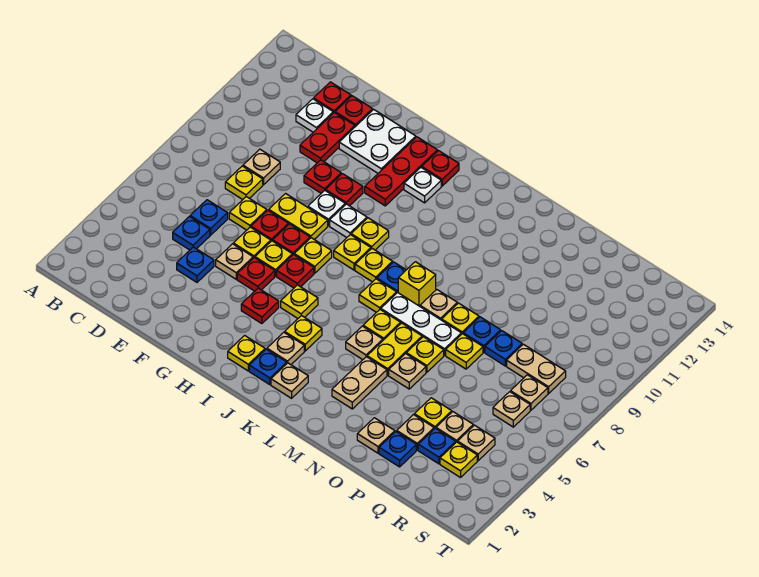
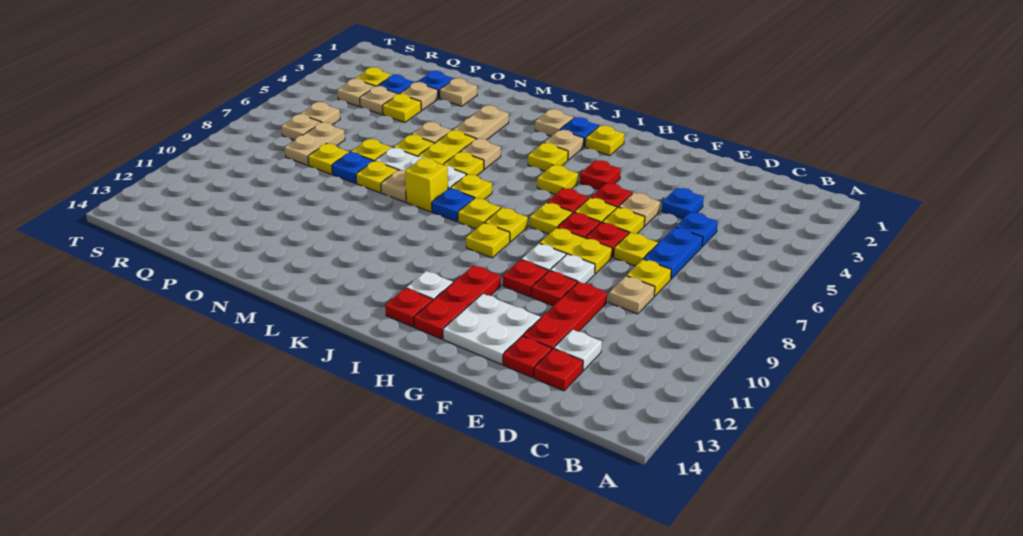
blue 1x1 plate [190,200,228,235] -> blue 1x2 plate [644,227,703,279]
red 1x2 plate [300,113,355,163] -> red 1x3 plate [523,282,607,350]
white 1x1 plate [330,204,367,237] -> white 1x1 plate moved to [550,254,595,283]
blue 1x1 plate [485,331,522,366] -> yellow 1x1 plate [308,143,349,174]
tan 1x2 plate [507,344,566,393] -> tan 1x2 plate turned to [285,122,345,165]

